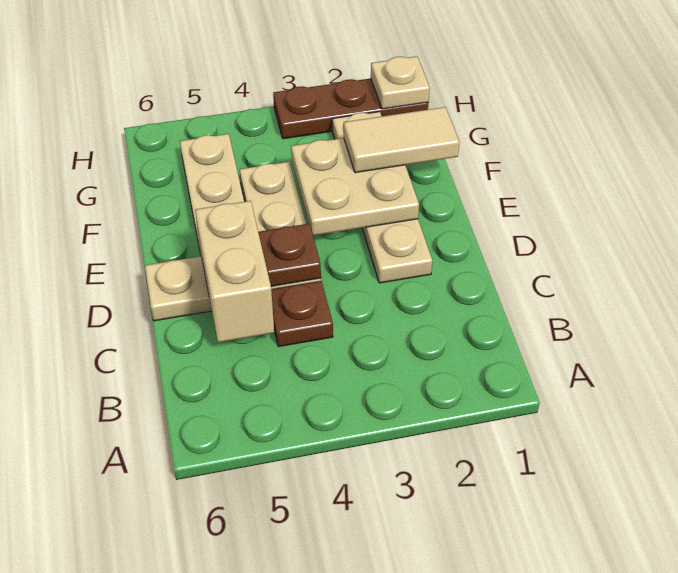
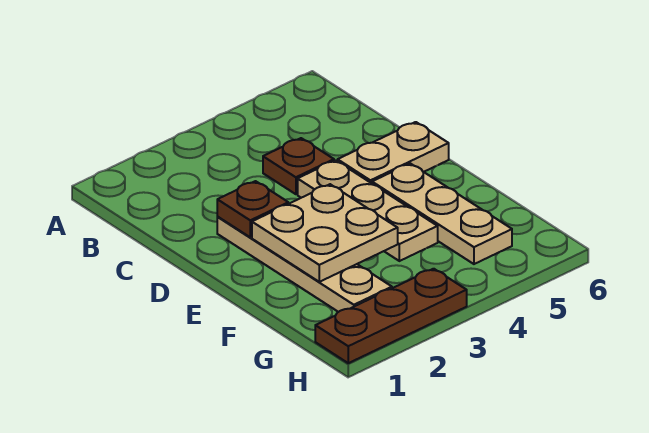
tan 1x2 brick [195,201,274,342] -> none
brown 1x1 plate [258,224,321,286] -> brown 1x1 plate moved to [217,181,288,237]
tan 1x2 tile [344,107,459,173] -> none
tan 1x1 plate [371,56,430,109] -> none

